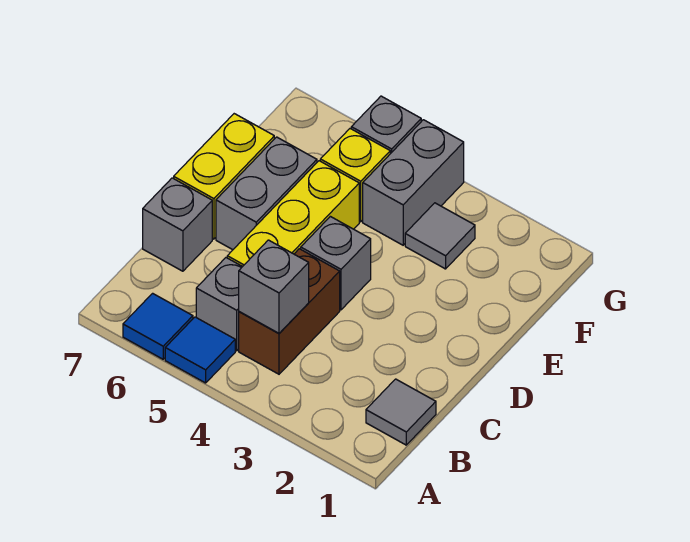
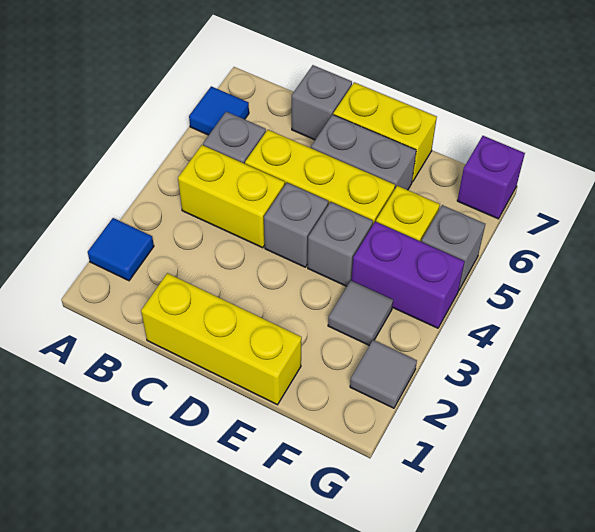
blue 1x1 tile [165,317,235,383] -> blue 1x1 tile moved to [88,218,154,281]
grey 1x1 tile [366,379,436,445] -> grey 1x1 tile moved to [350,340,417,408]
brown 1x2 brick [239,249,340,374] -> yellow 1x2 brick [178,145,285,248]
grey 1x1 brick [239,240,309,333] -> grey 1x1 brick moved to [308,202,373,286]
none -> yellow 1x3 brick [141,273,302,405]
grey 1x2 brick [363,120,464,245] -> purple 1x2 brick [352,222,465,328]
none -> purple 1x1 brick [457,136,525,219]

